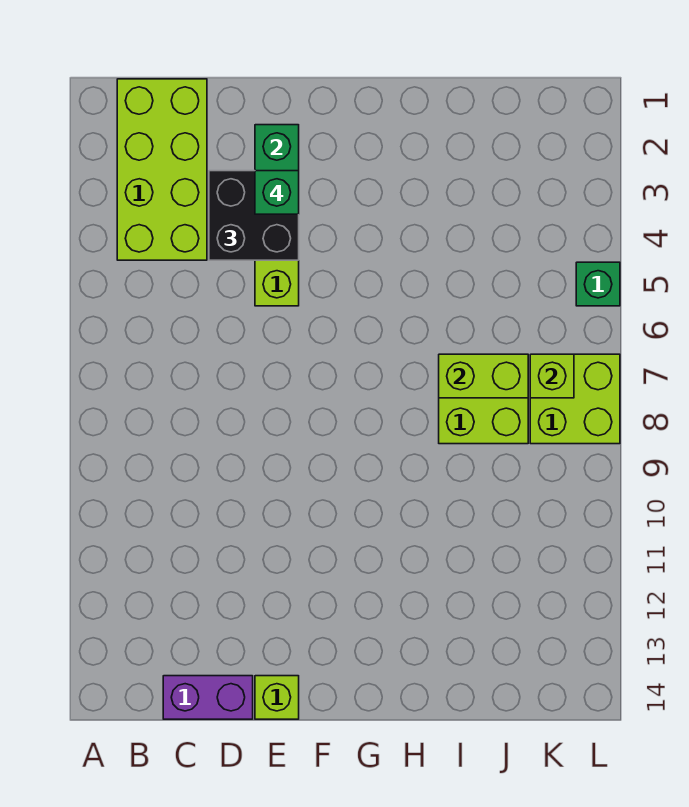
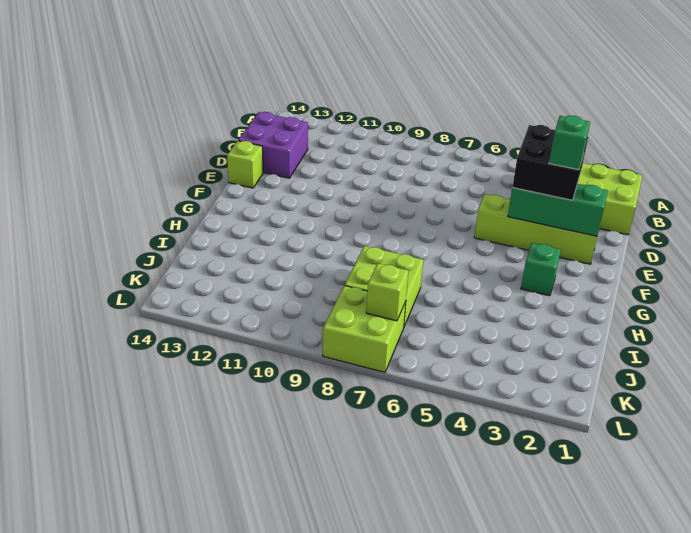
purple 1x2 brick [163,676,253,719] -> purple 2x2 brick [238,112,308,178]
lime 1x2 brick [439,354,528,398] -> none
green 1x1 brick [576,262,620,306] -> green 1x1 brick moved to [521,243,561,296]

